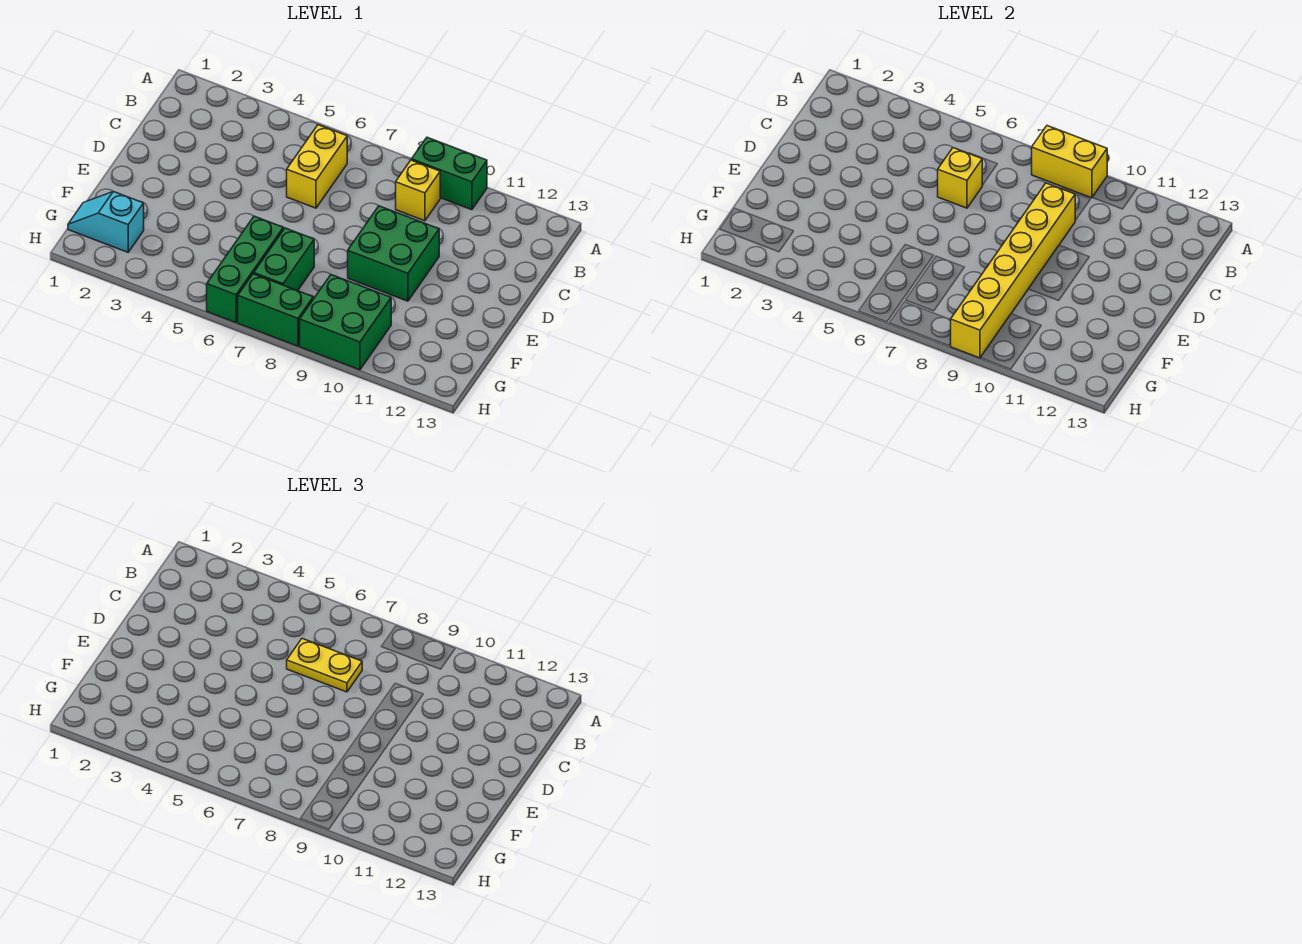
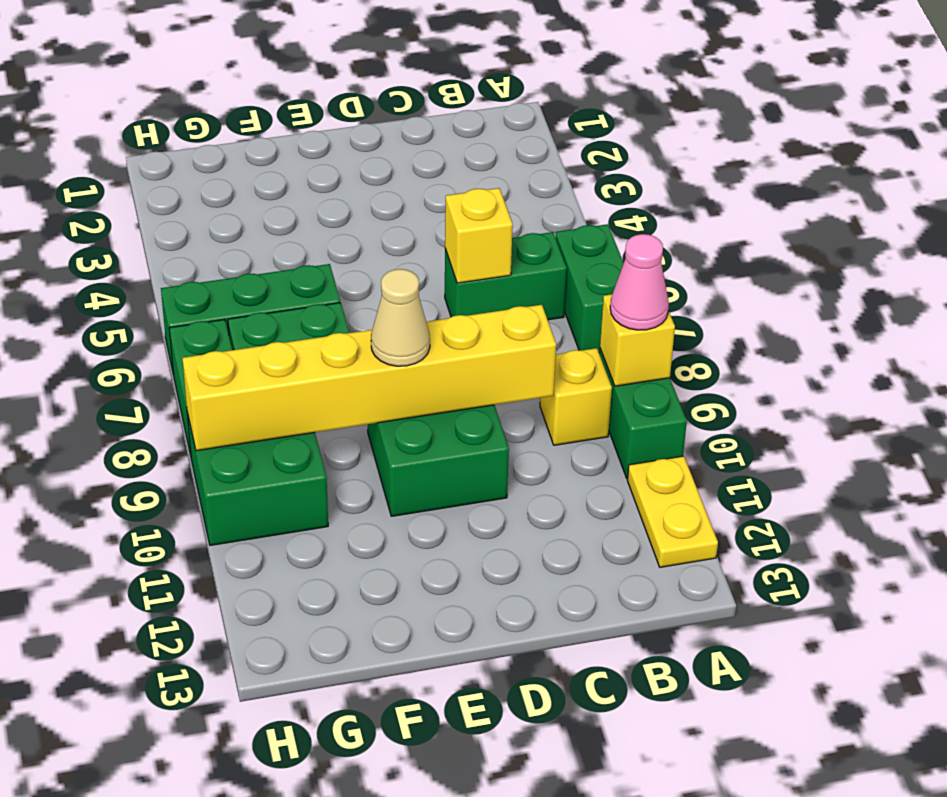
none -> green 1x2 brick [556,224,624,353]
yellow 1x2 brick [1032,126,1107,198] -> yellow 1x1 brick [600,294,675,386]
none -> pink 1x1 cone [610,234,669,330]
yellow 1x2 brick [287,125,347,208] -> green 1x2 brick [445,232,567,320]
yellow 1x2 plate [287,638,362,692] -> yellow 1x2 plate moved to [627,456,718,567]
none -> tan 1x1 cone [371,269,430,366]
cyan 1x2 slope [68,191,144,252] -> none

